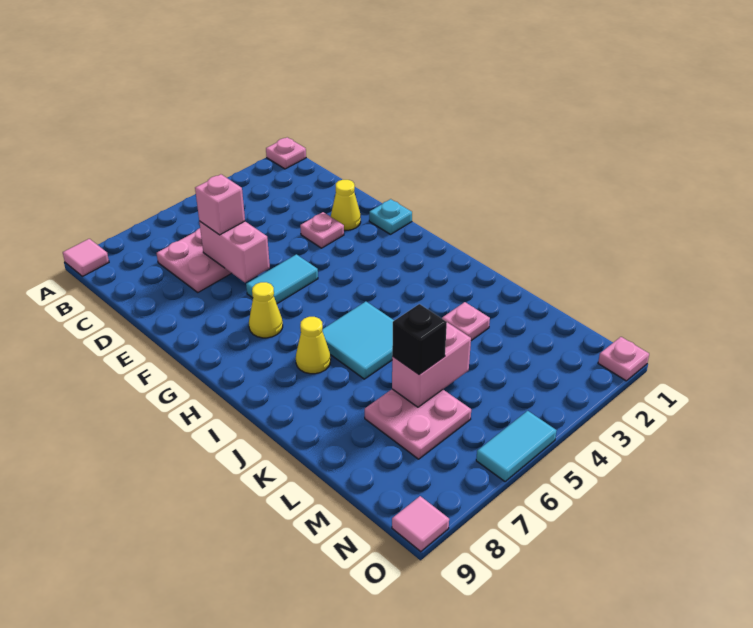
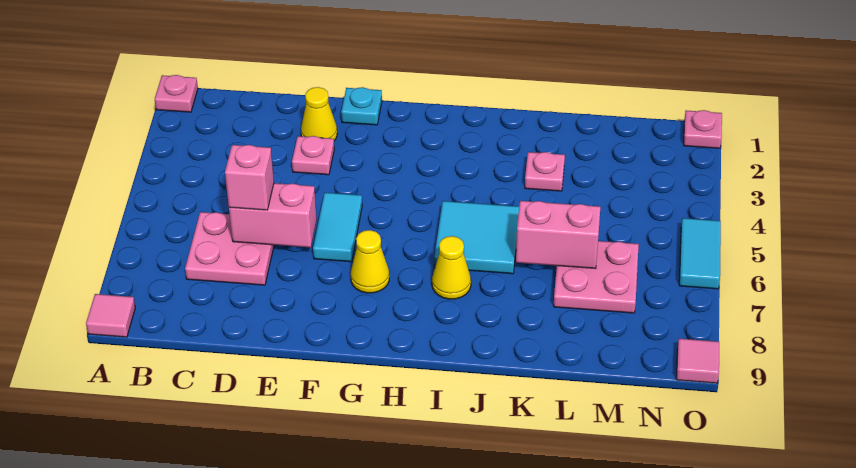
pink 1x2 brick [392,322,471,407] -> pink 1x2 brick turned to [516,201,600,269]
black 1x1 brick [392,304,447,374] -> none

